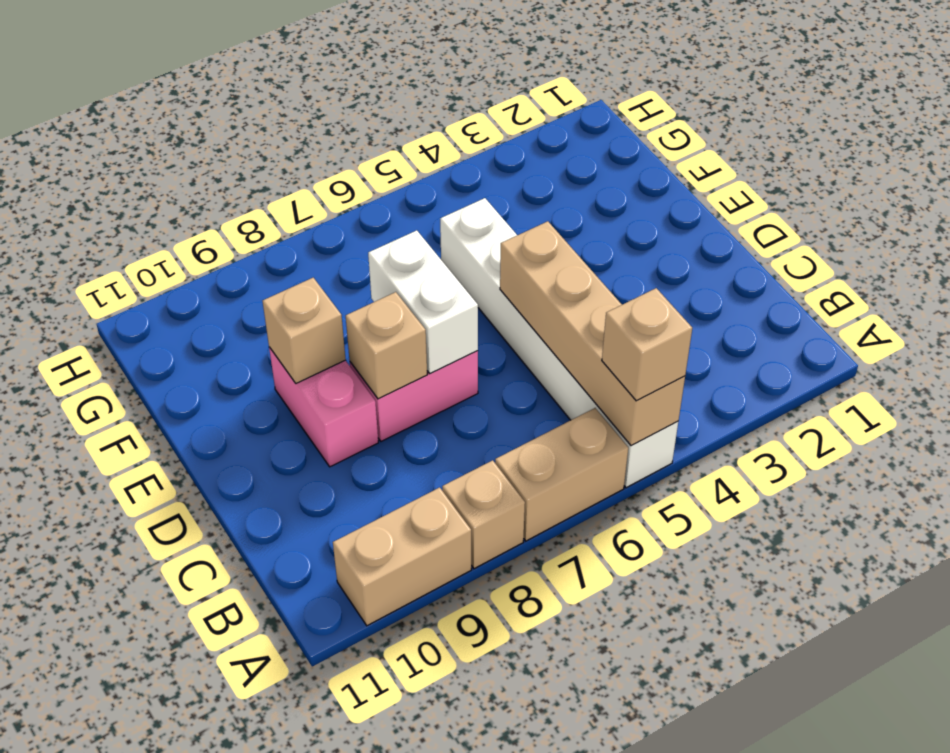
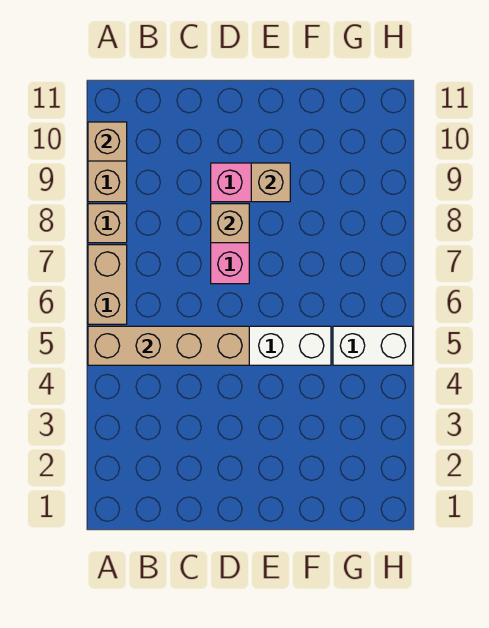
tan 1x1 brick [602,288,692,401] -> tan 1x1 brick moved to [88,122,127,161]
white 1x2 brick [368,230,478,373] -> white 1x2 brick moved to [333,326,413,365]

